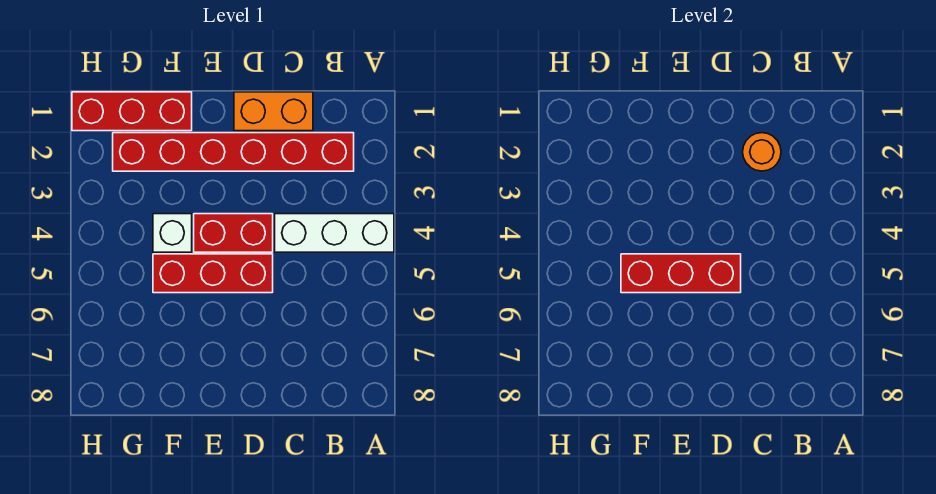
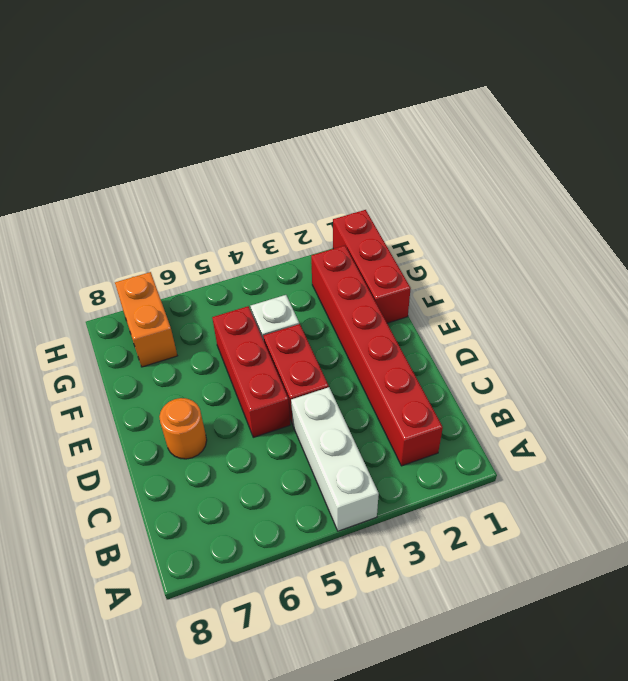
orange 1x2 brick [234,92,313,131] -> orange 1x2 brick moved to [115,272,177,367]
orange 1x1 round brick [743,133,781,171] -> orange 1x1 round brick moved to [159,398,207,459]
red 1x3 brick [621,254,741,293] -> none

